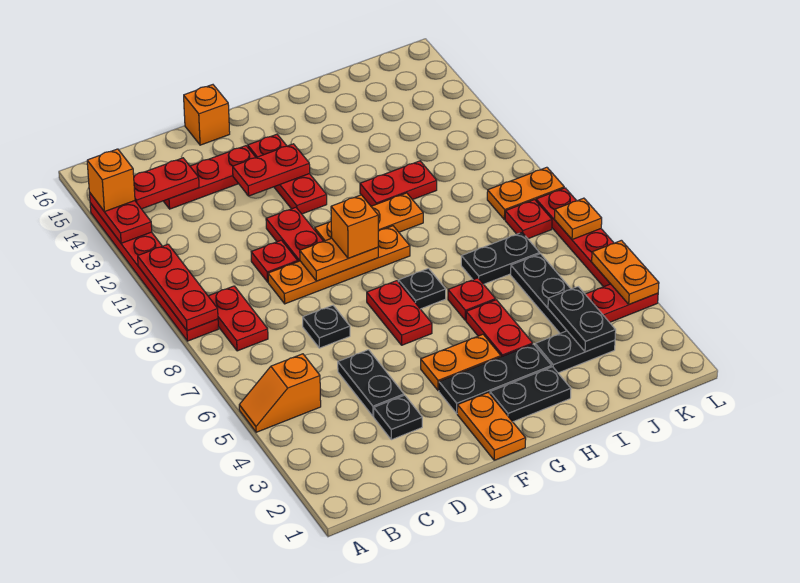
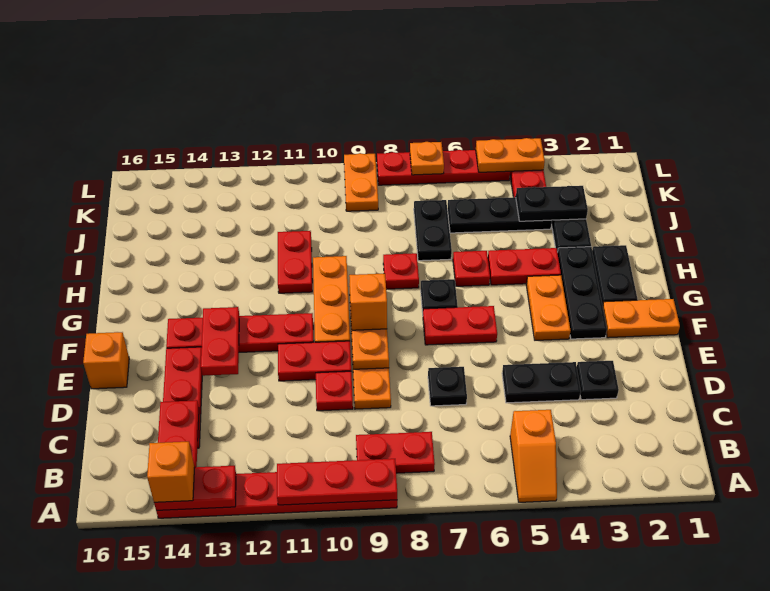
red 1x3 plate [248,134,327,214] -> red 1x4 plate [166,313,314,352]
red 1x1 plate [505,200,552,239] -> red 1x1 plate moved to [383,253,419,289]

